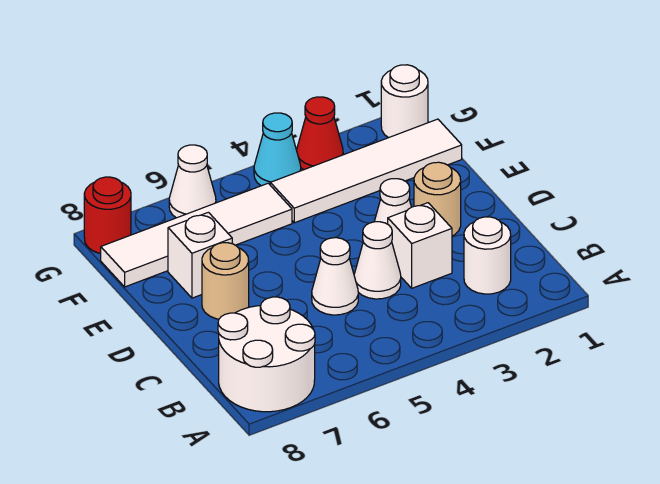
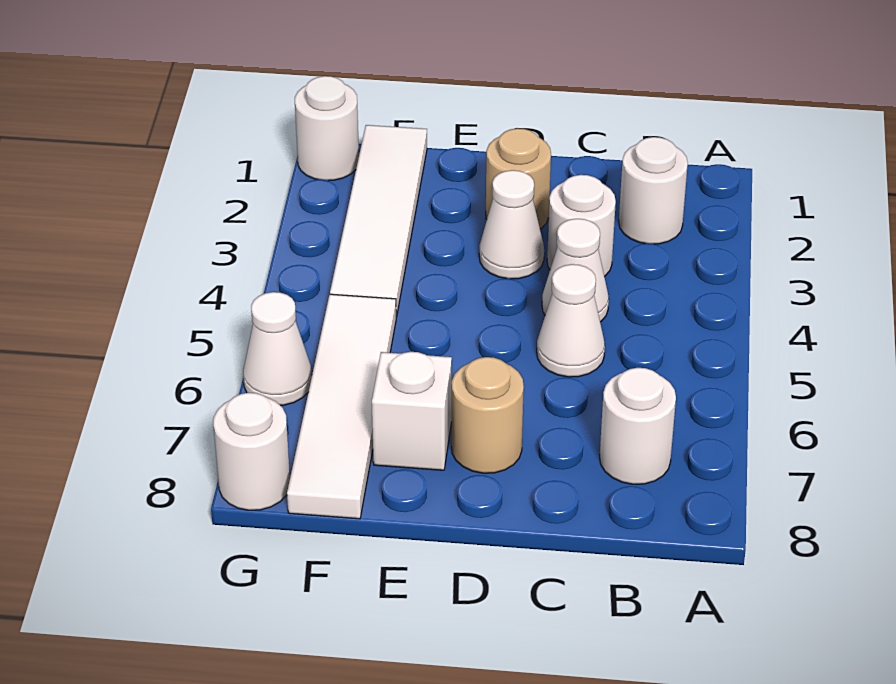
white 2x2 round brick [218,297,315,412] -> white 1x1 round brick [600,368,676,484]
white 1x1 brick [388,203,452,288] -> white 1x1 round brick [547,175,616,277]
red 1x1 cone [297,97,343,170] -> none
cyan 1x1 cone [254,113,301,186] -> none
red 1x1 round brick [84,177,131,253] -> white 1x1 round brick [213,393,290,510]

